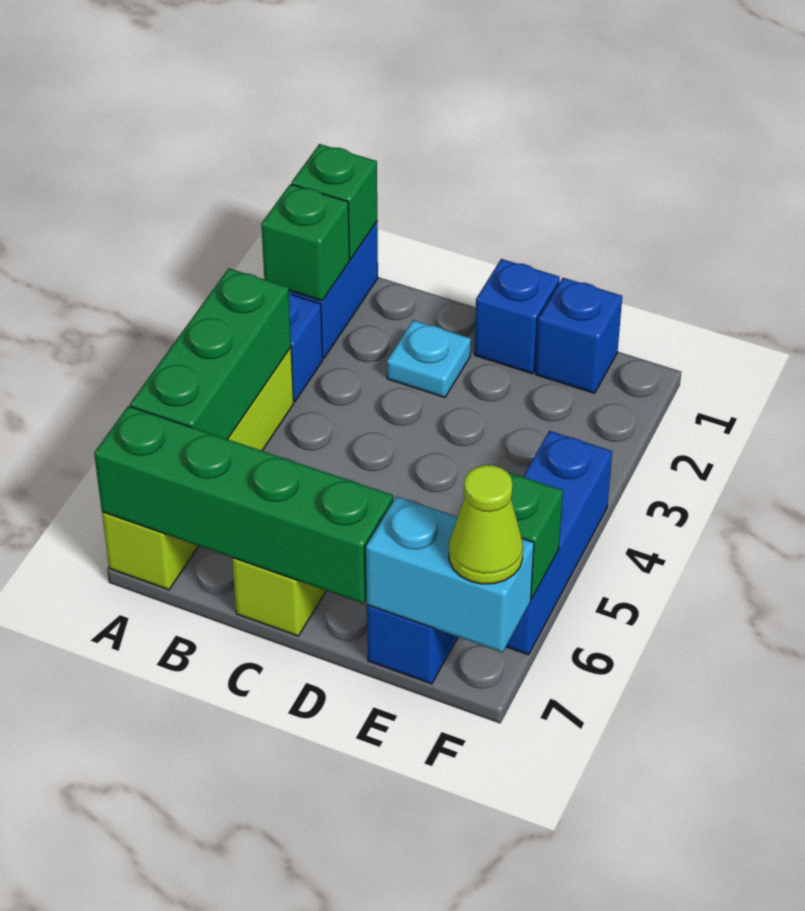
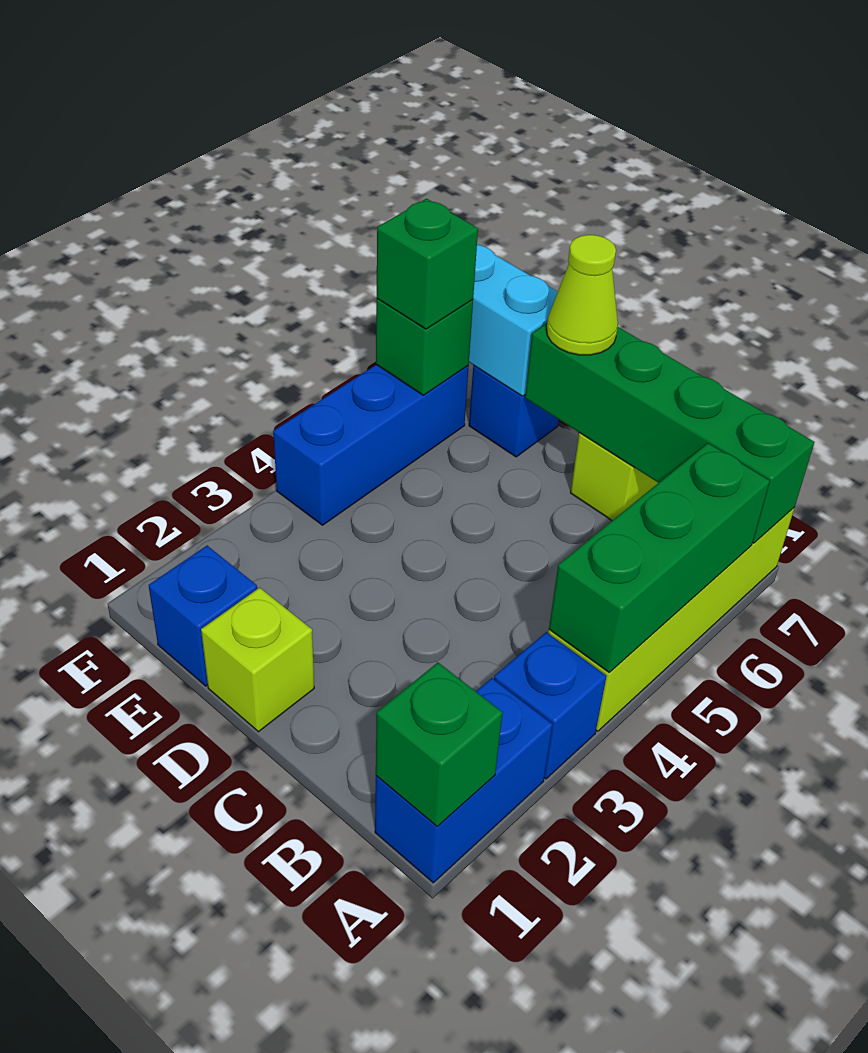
green 1x1 brick [261,184,350,301] -> green 1x1 brick moved to [377,199,478,329]
cyan 1x1 plate [387,320,471,397] -> none
blue 1x1 brick [475,259,560,374] -> lime 1x1 brick [201,588,314,732]
lime 1x1 cone [449,465,523,584] -> lime 1x1 cone moved to [547,235,618,355]

